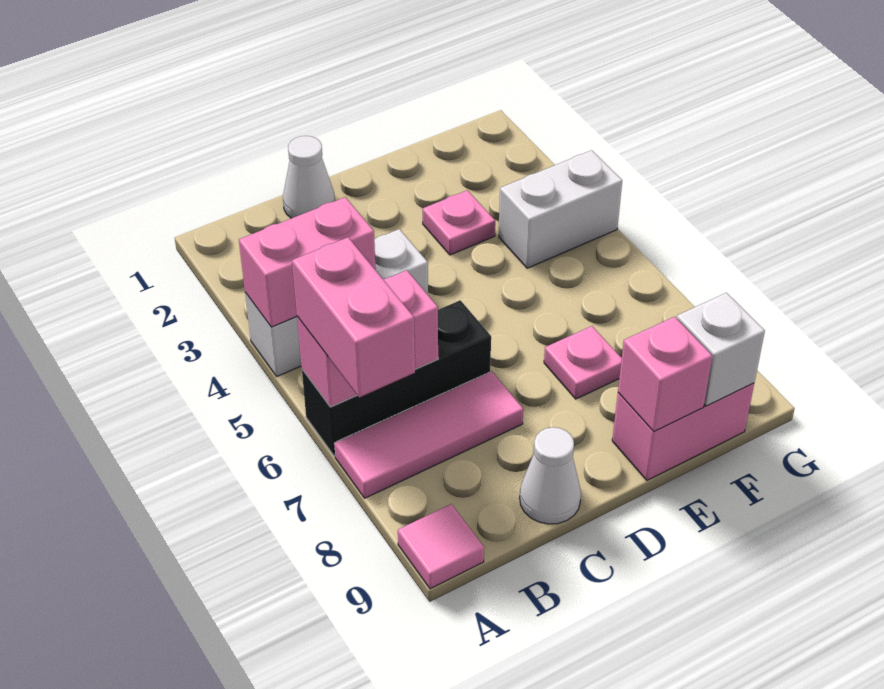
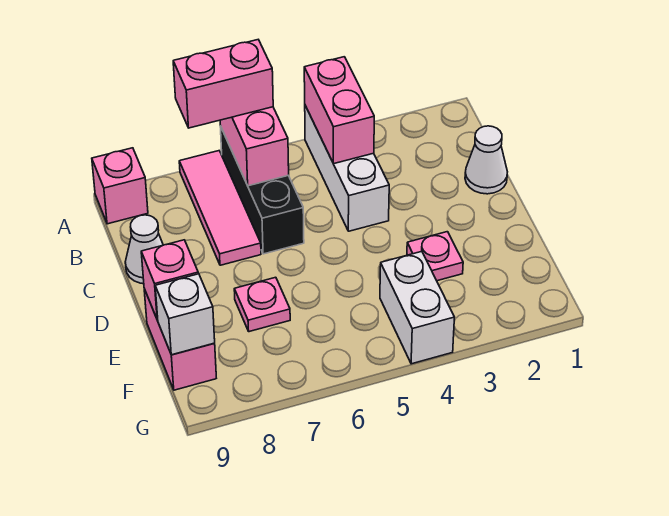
pink 1x1 tile [398,504,484,589] -> pink 1x1 brick [92,148,148,224]

